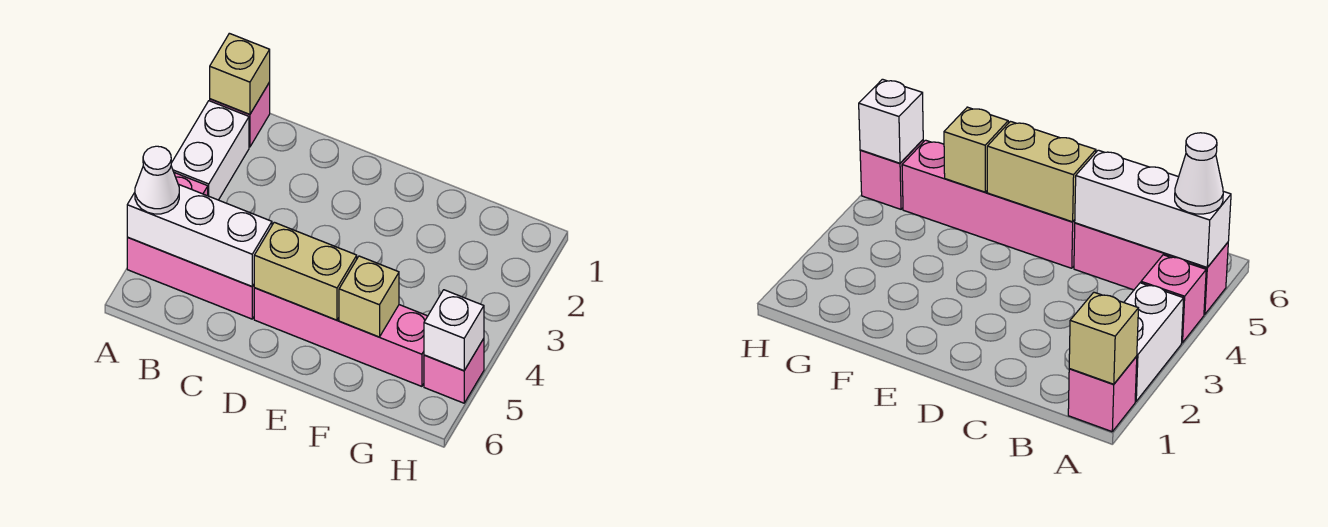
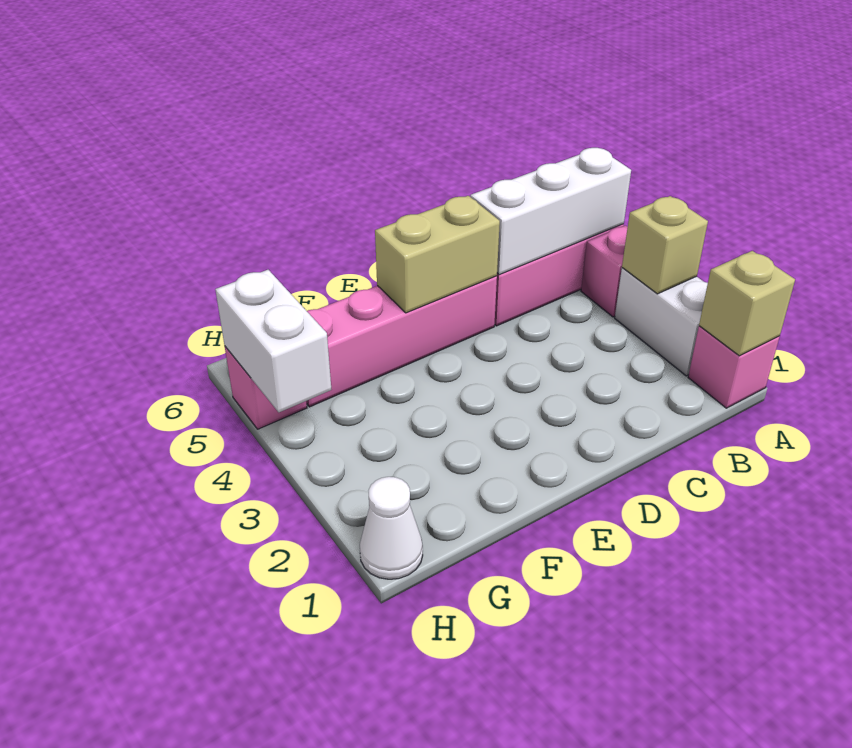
white 1x1 cone [135,146,179,214] -> white 1x1 cone moved to [360,477,423,579]
tan 1x1 brick [339,256,399,337] -> tan 1x1 brick moved to [622,196,708,294]
white 1x1 brick [424,290,484,371] -> white 1x2 brick [215,270,331,412]

